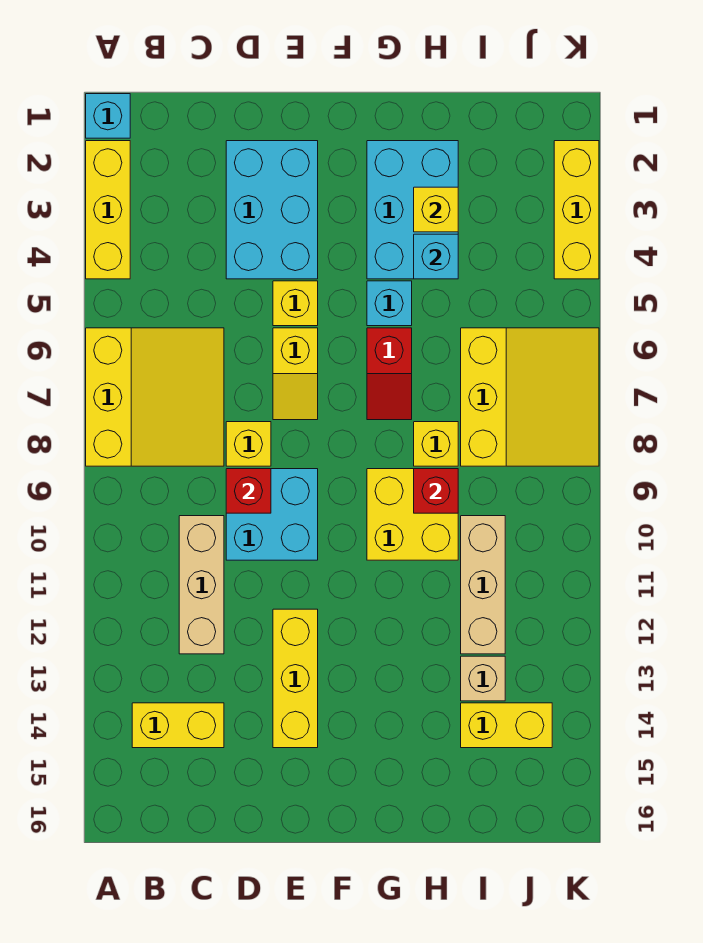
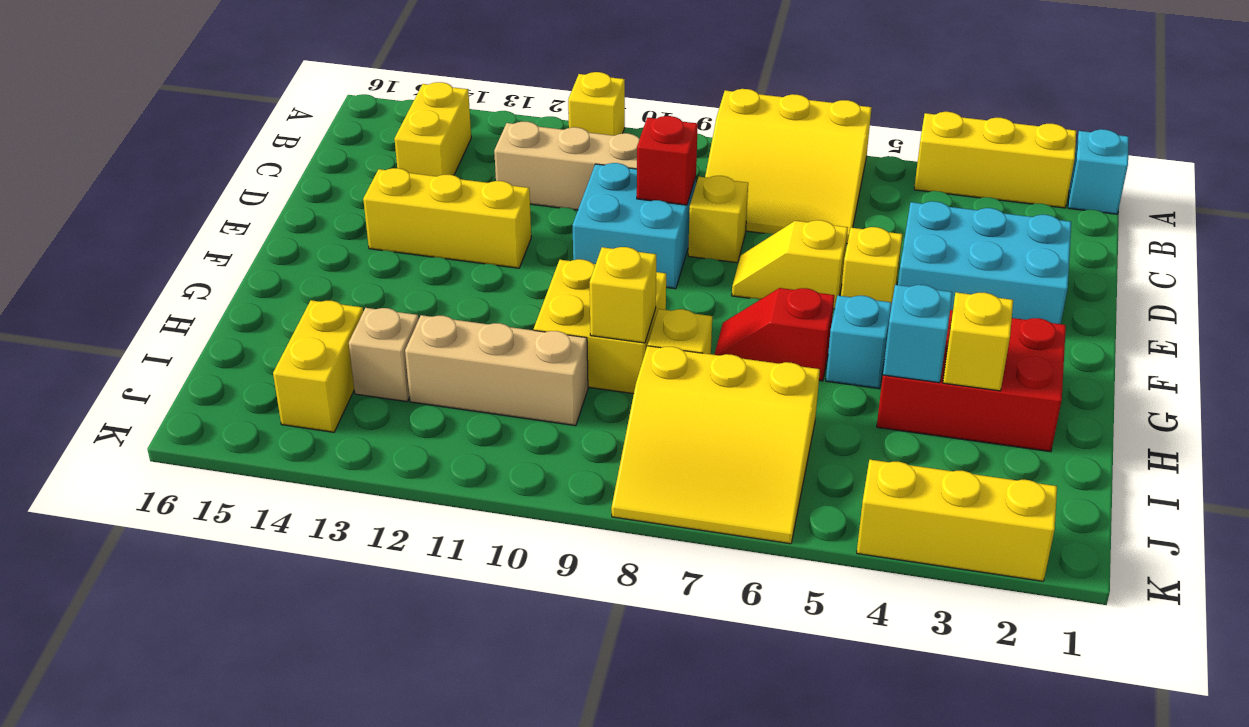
none -> yellow 1x1 brick [568,72,625,136]
cyan 2x3 brick [367,141,458,279] -> red 2x3 brick [877,310,1066,452]
red 1x1 brick [414,469,458,513] -> yellow 1x1 brick [590,247,656,343]

